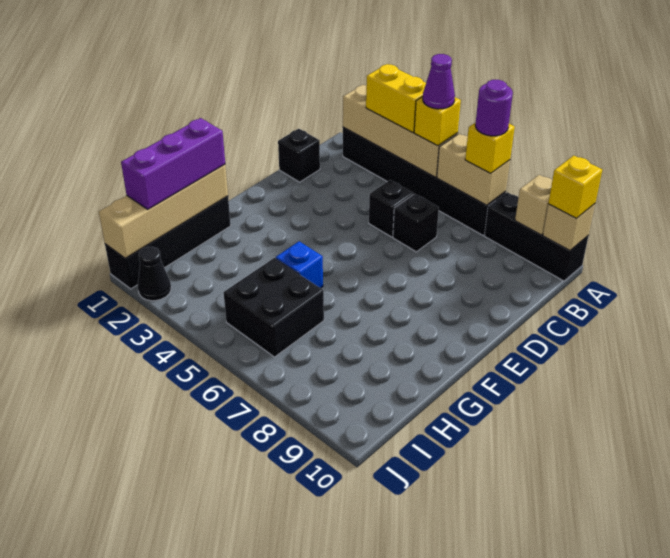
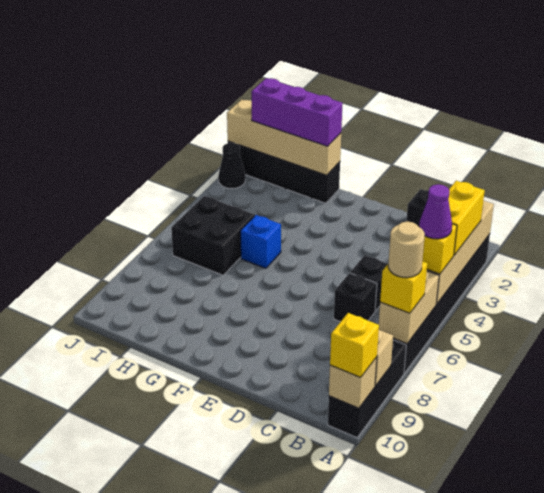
purple 1x1 round brick [475,80,513,136] -> tan 1x1 round brick [388,221,425,278]

